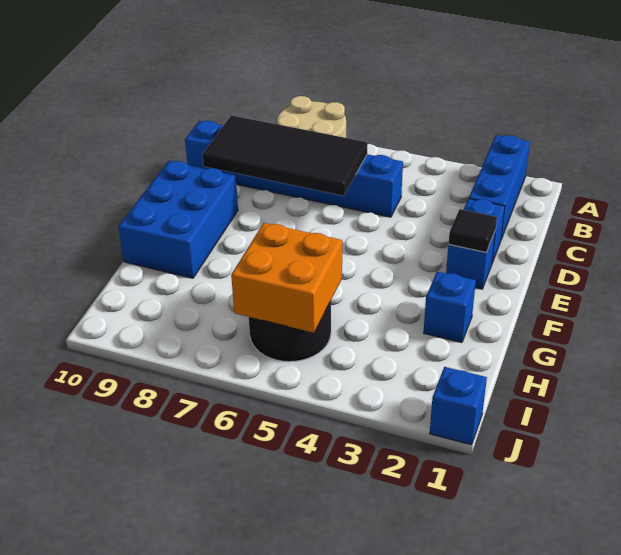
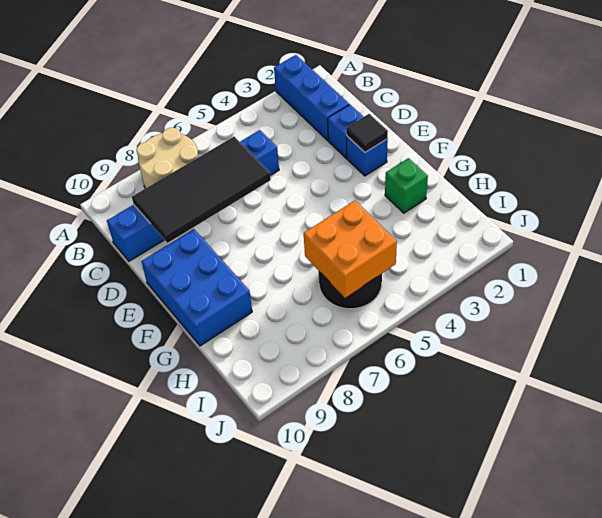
blue 1x1 brick [424,271,476,342] -> green 1x1 brick [385,158,428,213]
blue 1x1 brick [430,367,487,445] -> none

